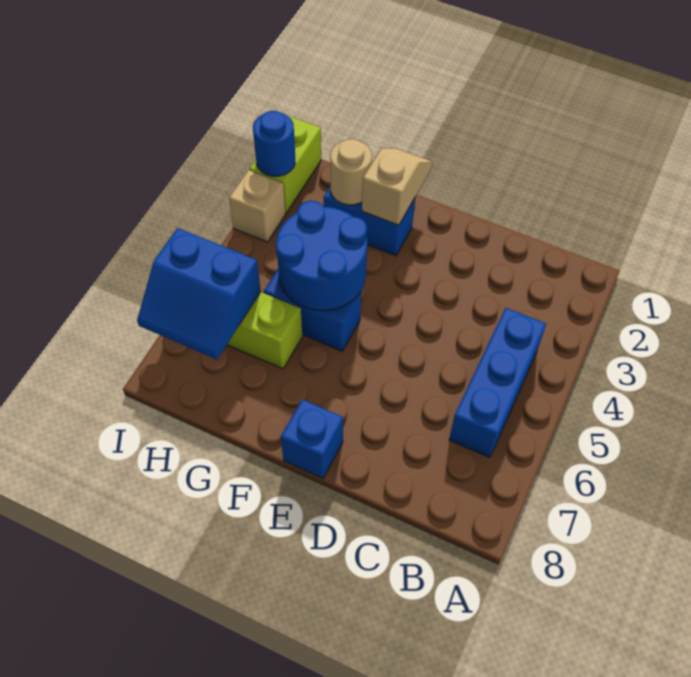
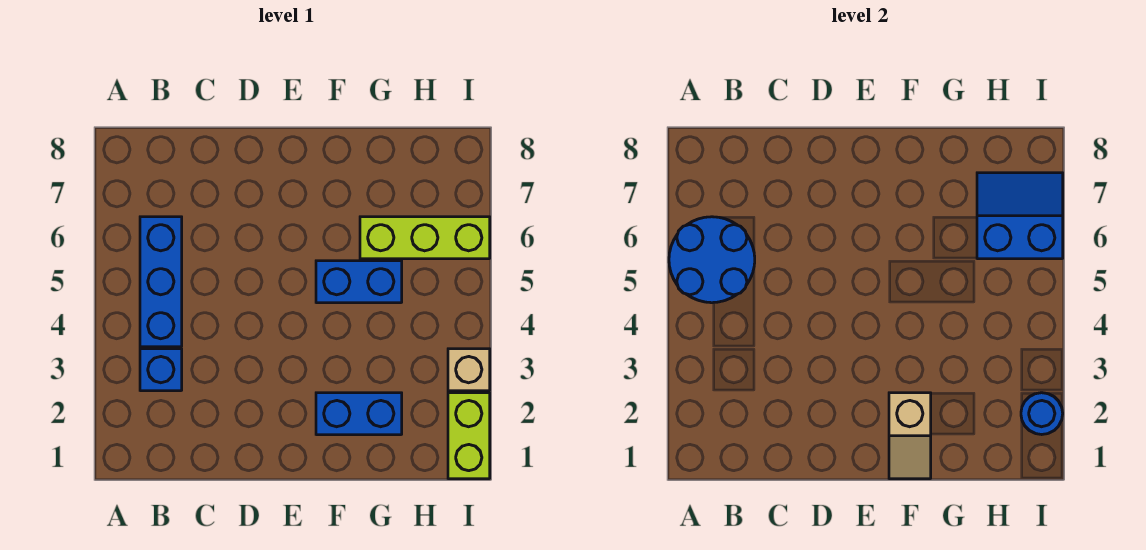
blue 1x1 brick [281,399,343,478] -> blue 1x1 brick moved to [140,349,182,391]
blue 2x2 round brick [276,201,367,311] -> blue 2x2 round brick moved to [669,217,755,303]
tan 1x1 round brick [330,139,372,205] -> none

